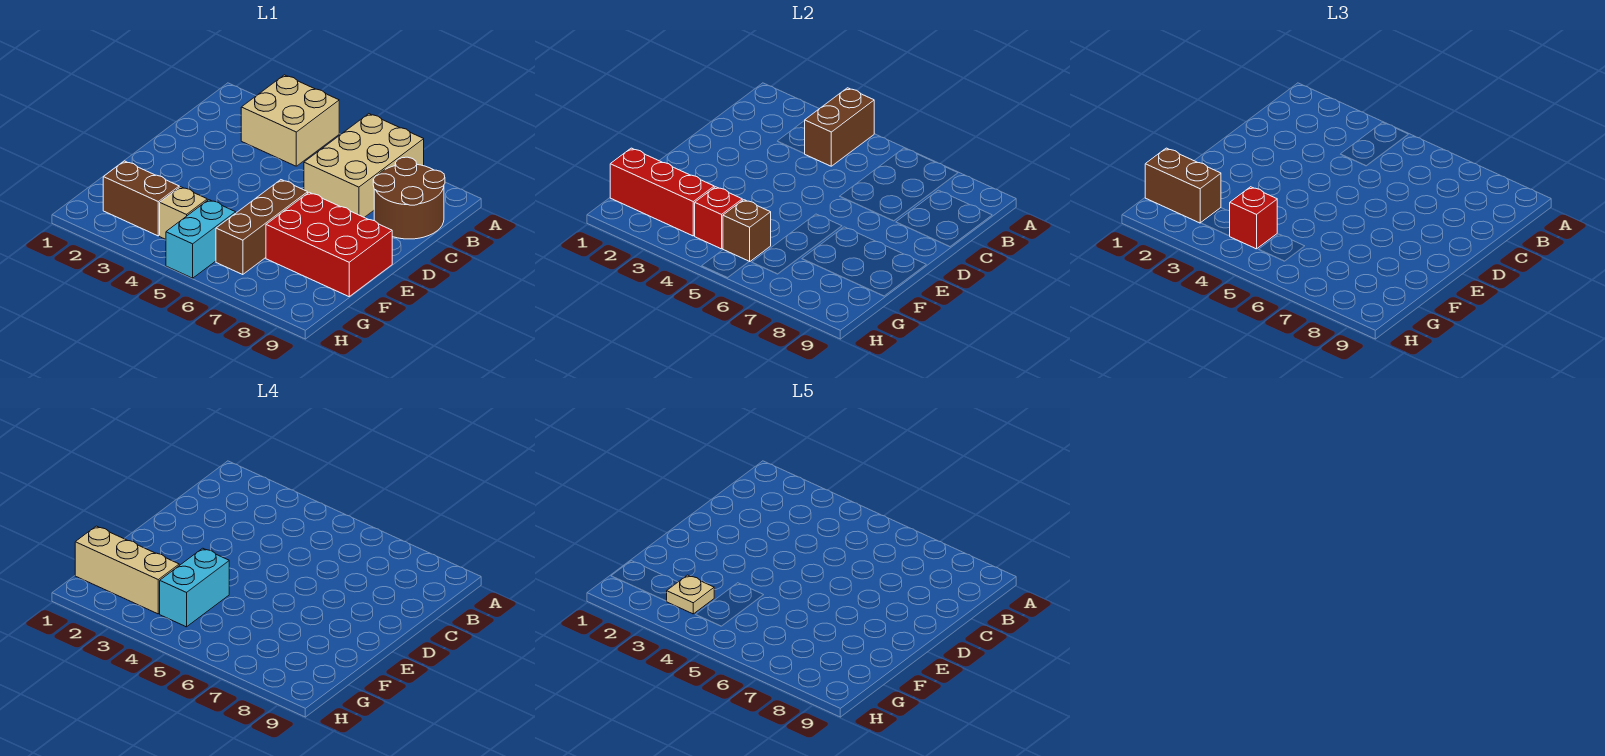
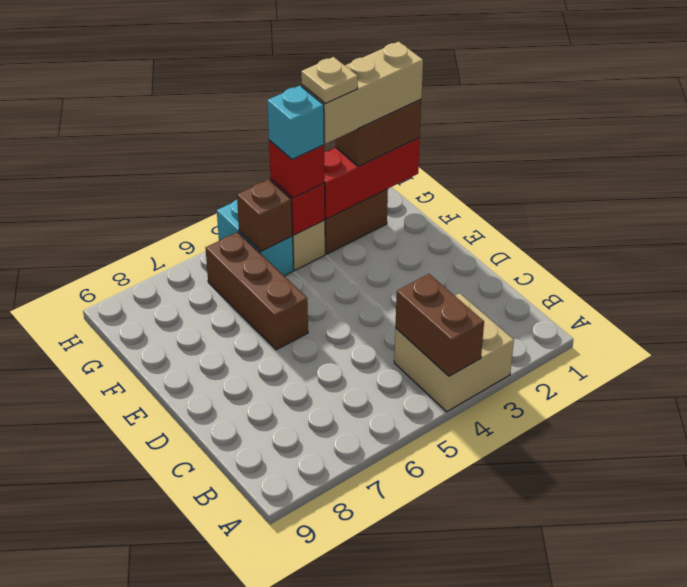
tan 2x3 brick [304,114,424,217] -> none
brown 2x2 round brick [373,157,445,239] -> none
red 2x3 brick [266,192,392,297] -> none
cyan 1x2 brick [160,548,229,627] -> cyan 1x1 brick [267,86,324,160]

